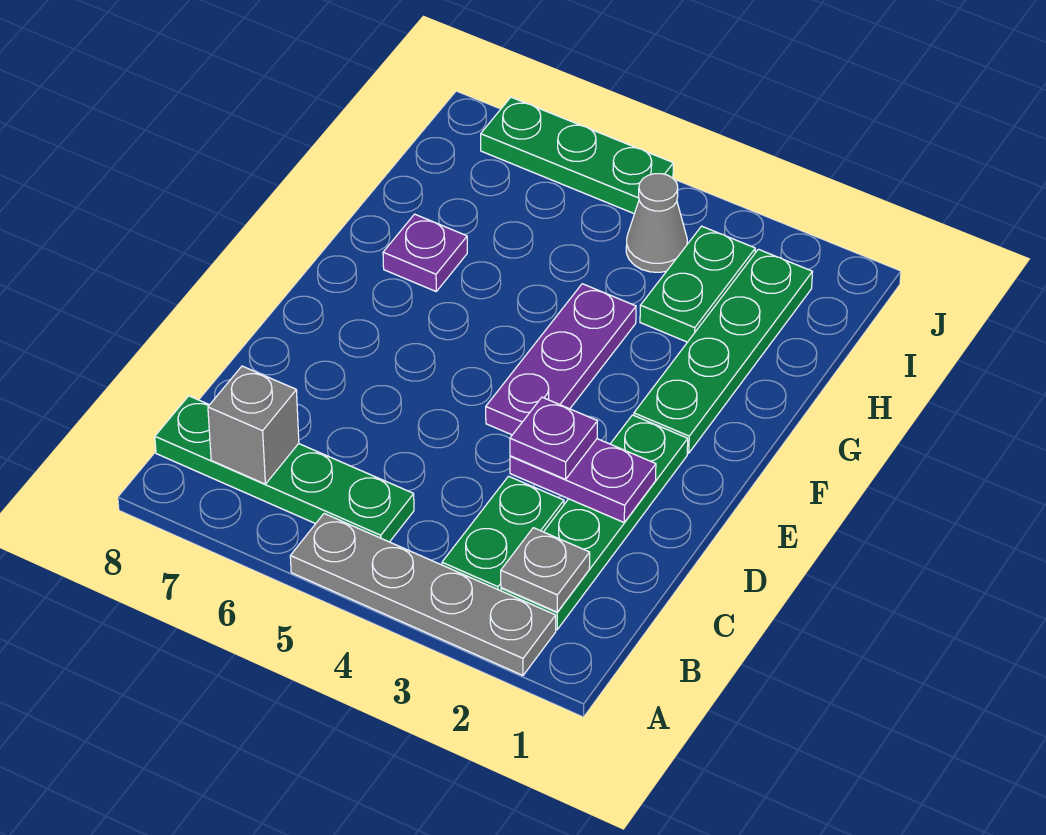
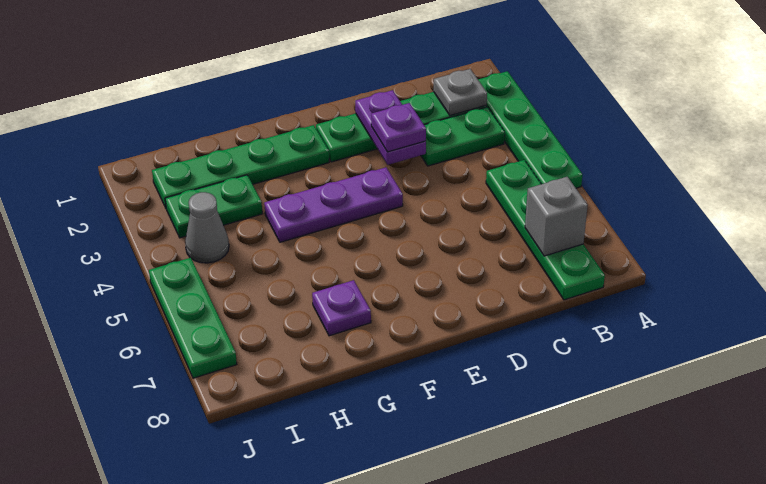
grey 1x4 plate [290,514,556,675] -> green 1x4 plate [478,71,582,188]

